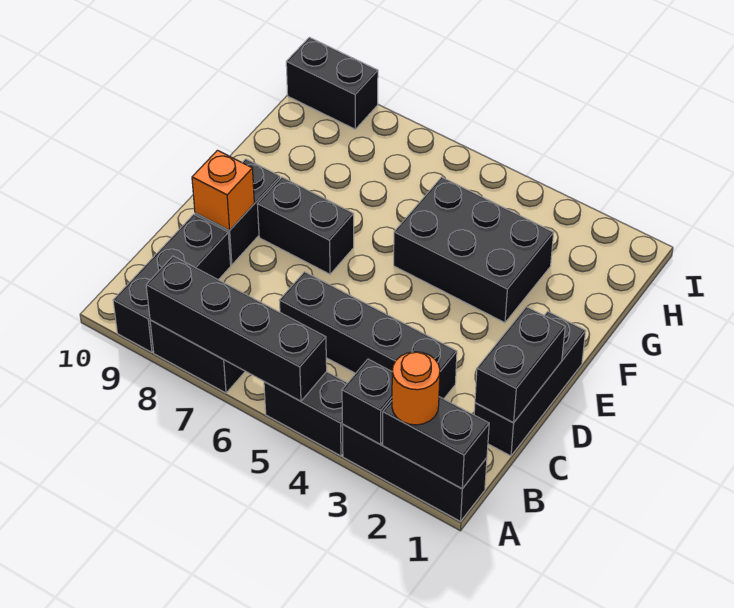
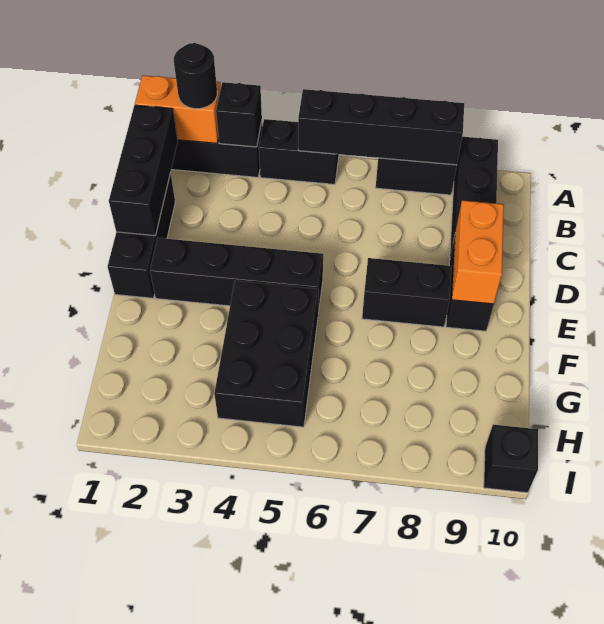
black 1x2 brick [383,397,489,489] -> orange 1x2 brick [135,75,221,143]
orange 1x1 round brick [392,352,440,425] -> black 1x1 round brick [174,43,217,109]
black 1x2 brick [475,307,565,423] -> black 1x3 brick [109,105,178,236]
black 1x4 brick [279,272,457,399] -> black 1x4 brick moved to [150,238,323,313]
orange 1x1 brick [192,150,254,230] -> orange 1x2 brick [452,200,504,304]
black 2x3 brick [394,177,554,323] -> black 2x3 brick turned to [214,281,319,427]
black 1x2 brick [286,37,378,129] -> black 1x1 brick [484,425,538,493]

